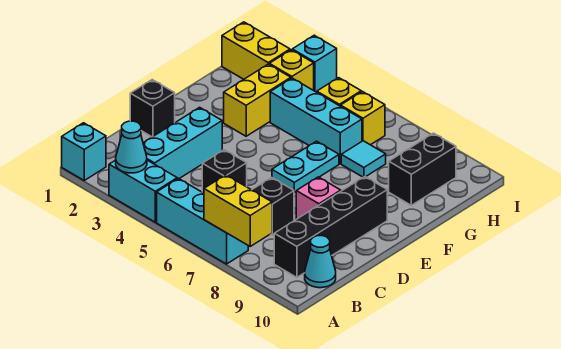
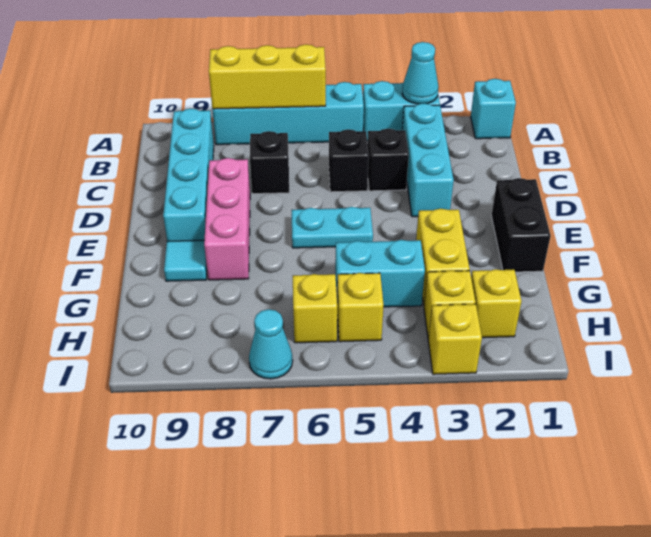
cyan 1x3 brick [157,178,248,264] -> cyan 1x4 brick [212,82,364,145]
yellow 1x2 brick [204,175,272,246] -> yellow 1x3 brick [209,44,326,109]
black 1x4 brick [274,177,387,277] -> cyan 1x4 brick [163,109,214,241]
cyan 1x1 cone [305,236,336,288] -> cyan 1x1 cone moved to [249,309,293,379]
black 1x1 brick [130,80,175,137] -> black 1x1 brick moved to [368,129,409,191]
pink 1x1 brick [296,177,341,219] -> pink 1x3 brick [204,158,250,280]
cyan 1x2 plate [272,141,339,192] -> cyan 1x2 plate turned to [291,207,373,248]
cyan 1x3 brick [270,78,362,164] -> cyan 1x2 brick [335,240,425,307]
cyan 1x1 tile [341,141,386,177] -> cyan 1x1 tile moved to [164,240,207,281]
black 1x2 brick [389,133,456,205] -> black 1x2 brick moved to [492,178,551,272]
yellow 1x2 brick [222,22,290,79] -> yellow 1x1 brick [471,269,521,338]
cyan 1x1 brick [292,35,337,92] -> yellow 1x1 brick [428,304,482,374]

